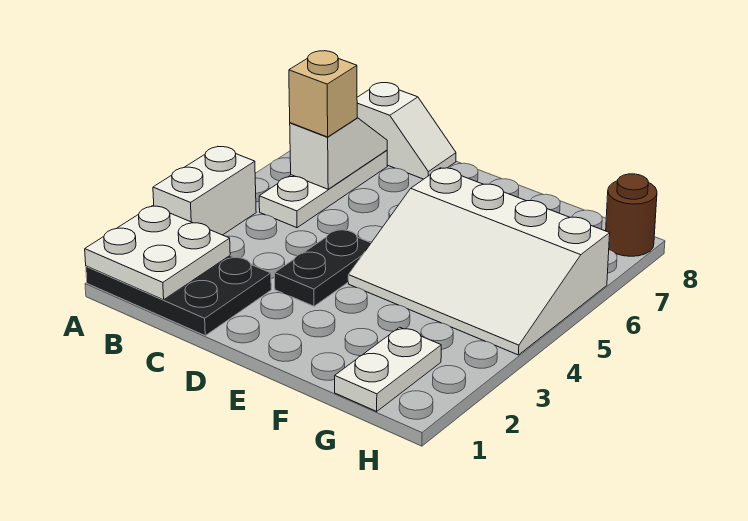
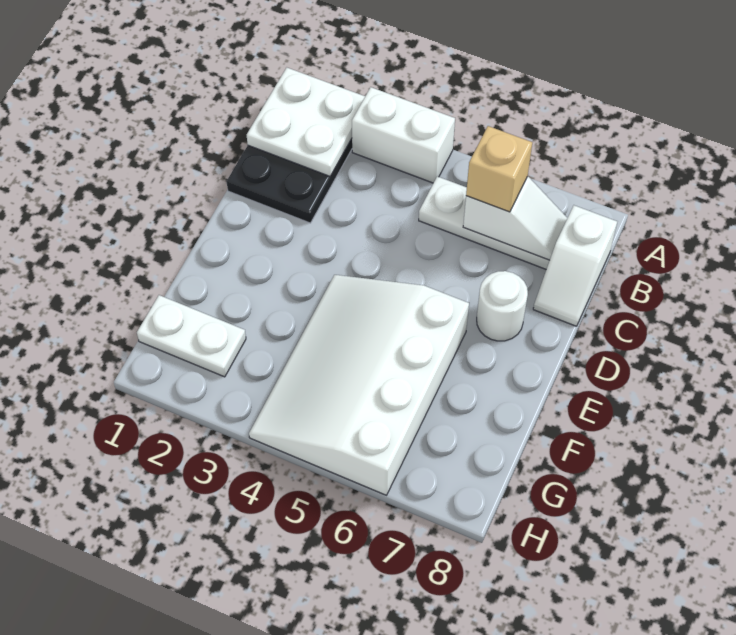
black 1x2 plate [275,229,371,306] -> none
none -> white 1x1 round brick [477,271,528,341]
brown 1x1 round brick [606,174,657,256] -> none

